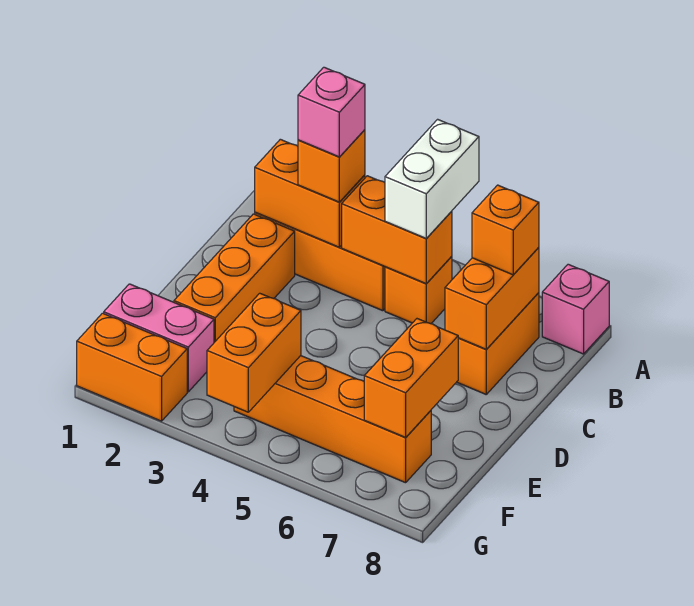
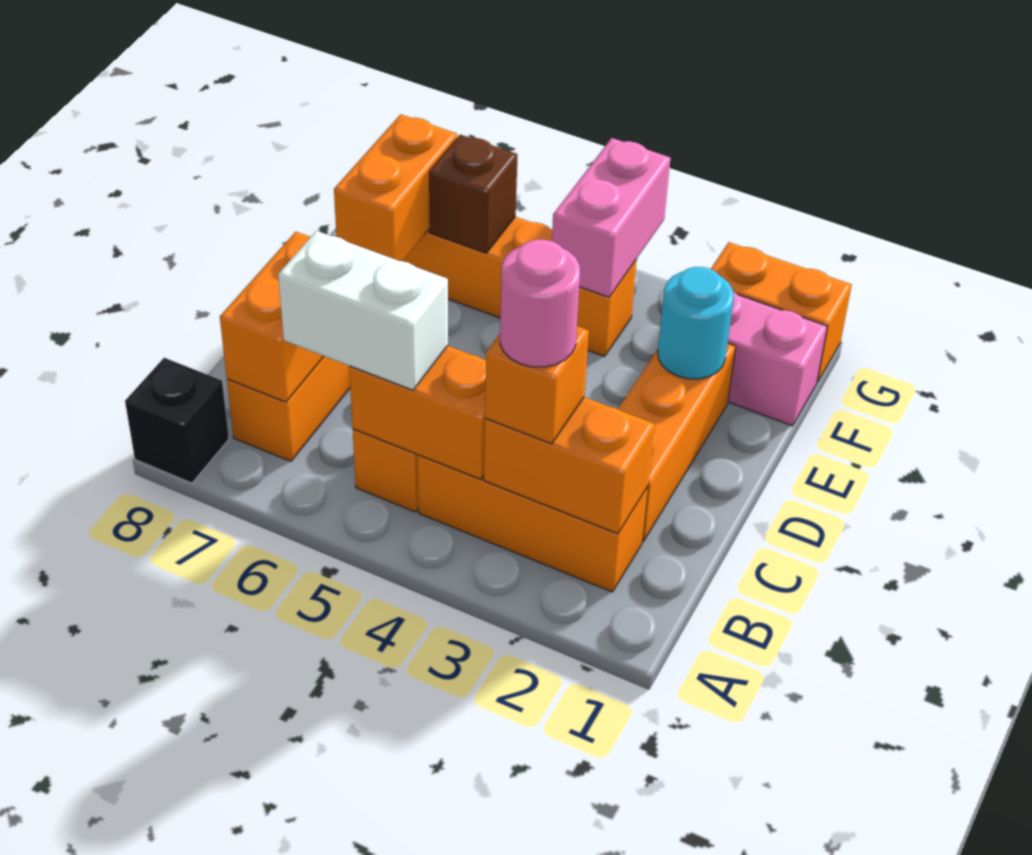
white 1x2 brick [385,119,479,238] -> white 1x2 brick turned to [278,231,448,390]
pink 1x1 brick [542,264,609,354] -> black 1x1 brick [125,358,229,483]
pink 1x1 brick [298,67,365,157] -> pink 1x1 round brick [500,240,580,367]
orange 1x1 brick [472,185,539,275] -> none
none -> cyan 1x1 round brick [658,267,734,379]
orange 1x2 brick [207,293,301,412] -> pink 1x2 brick [552,138,670,297]
none -> brown 1x1 brick [429,135,518,253]

